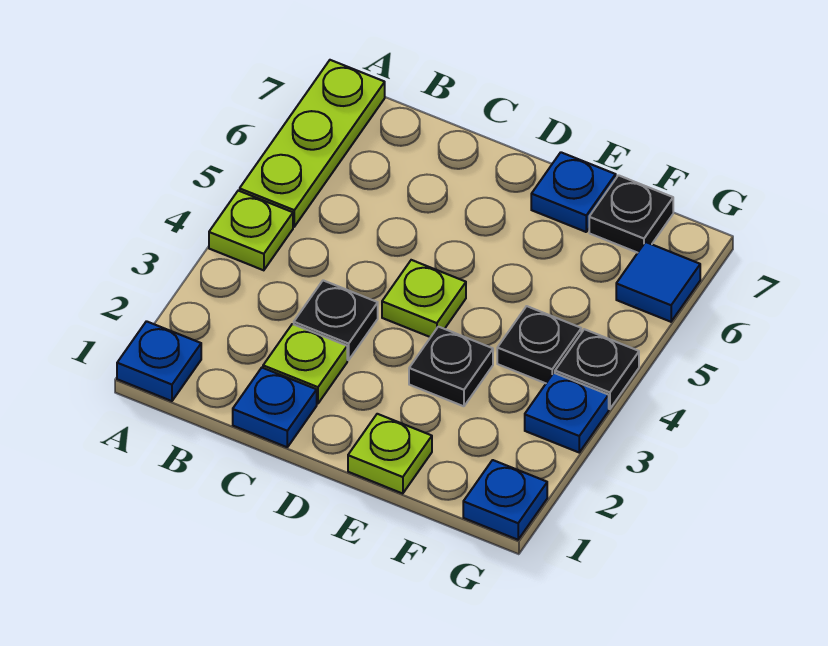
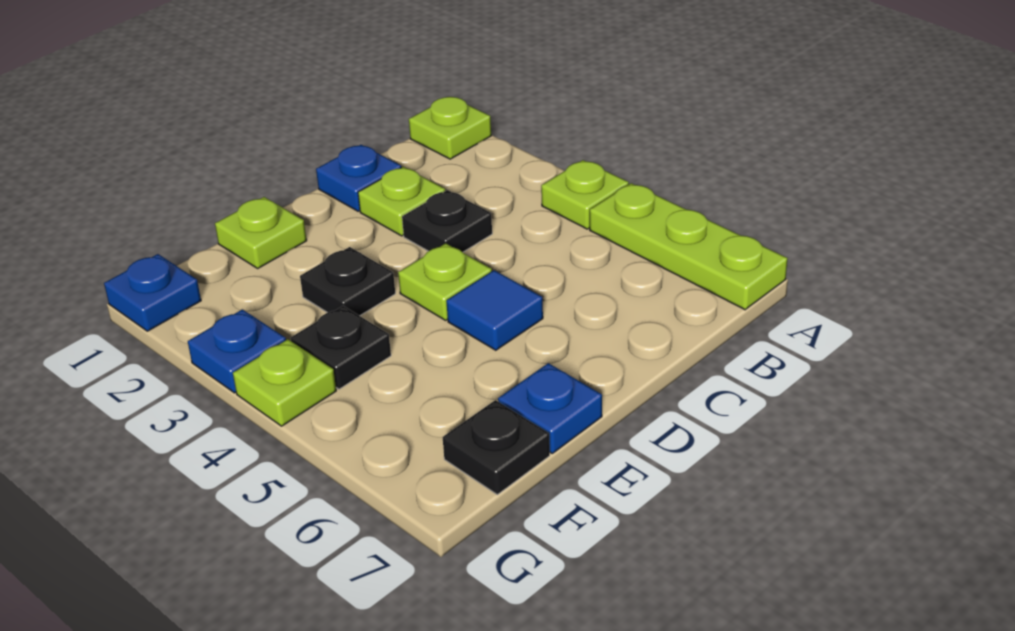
blue 1x1 plate [117,321,201,401] -> lime 1x1 plate [409,97,491,159]
black 1x1 plate [555,329,639,409] -> lime 1x1 plate [233,339,336,426]
blue 1x1 tile [616,242,700,322] -> blue 1x1 tile moved to [446,270,543,350]

